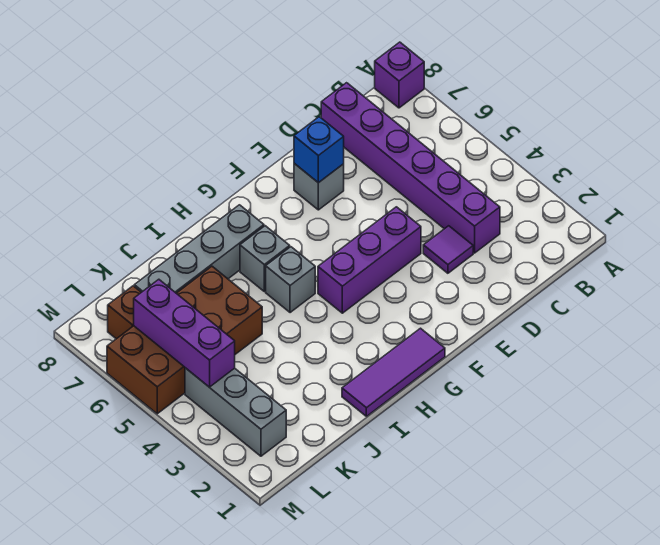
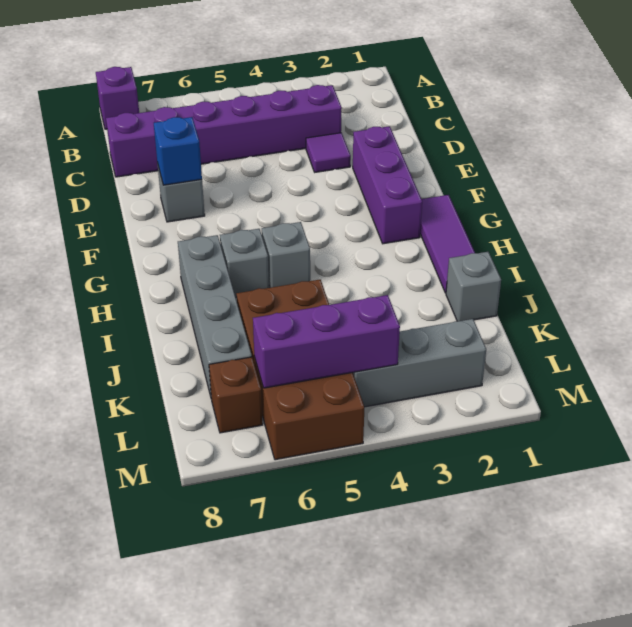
purple 1x3 brick [318,207,421,313] -> purple 1x3 brick moved to [353,126,422,244]
none -> grey 1x1 brick [446,252,501,321]

